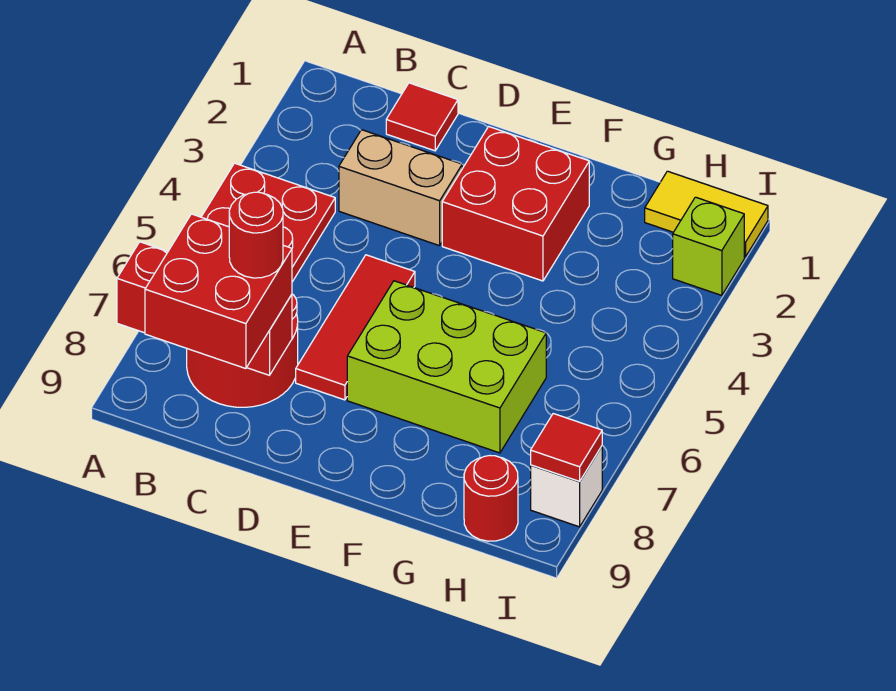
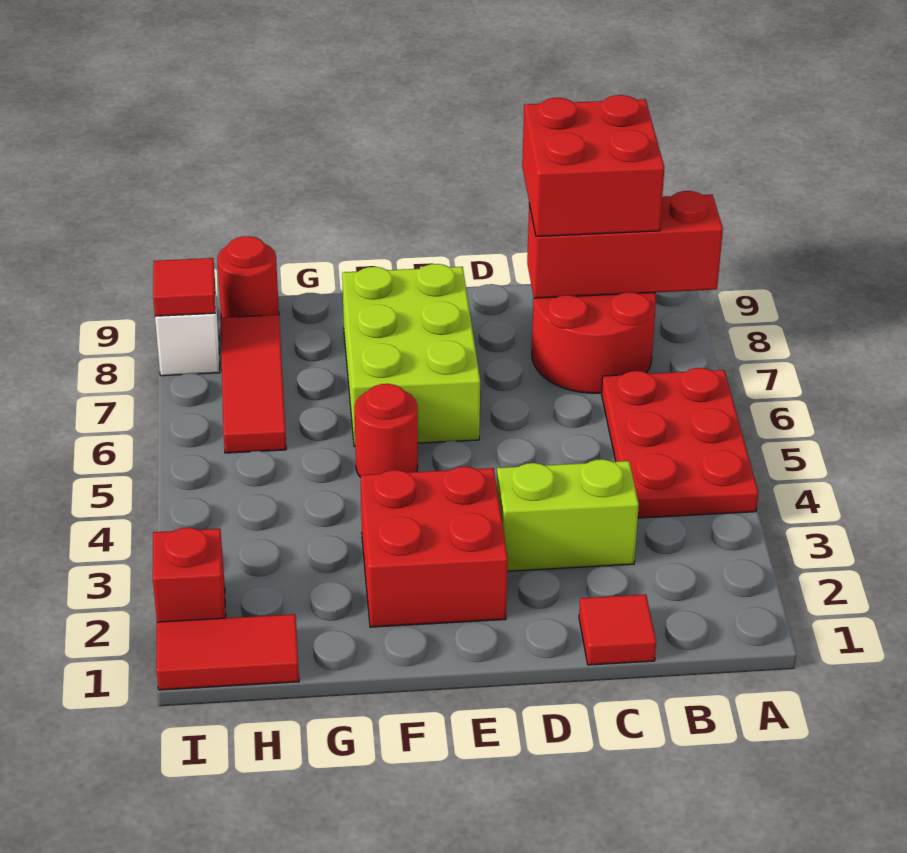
tan 1x2 brick [339,130,462,246] -> lime 1x2 brick [497,459,639,571]
red 1x1 round brick [229,192,283,278] -> red 1x1 round brick moved to [355,384,418,477]
red 1x3 tile [296,255,415,400] -> red 1x3 tile moved to [221,315,286,453]
lime 2x3 brick [347,281,546,453] -> lime 2x3 brick turned to [342,264,480,446]
yellow 1x2 tile [645,171,768,257] -> red 1x2 tile [156,614,299,690]
lime 1x1 brick [673,197,744,295] -> red 1x1 brick [153,528,226,622]

